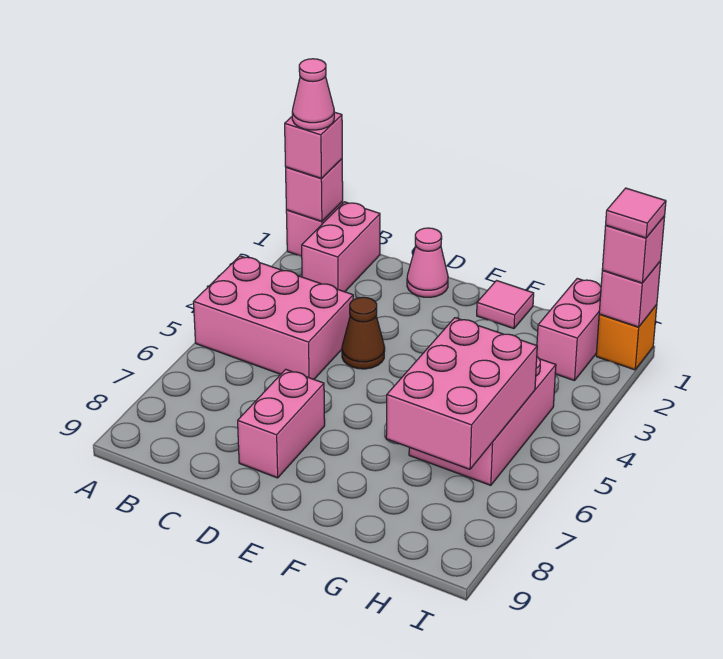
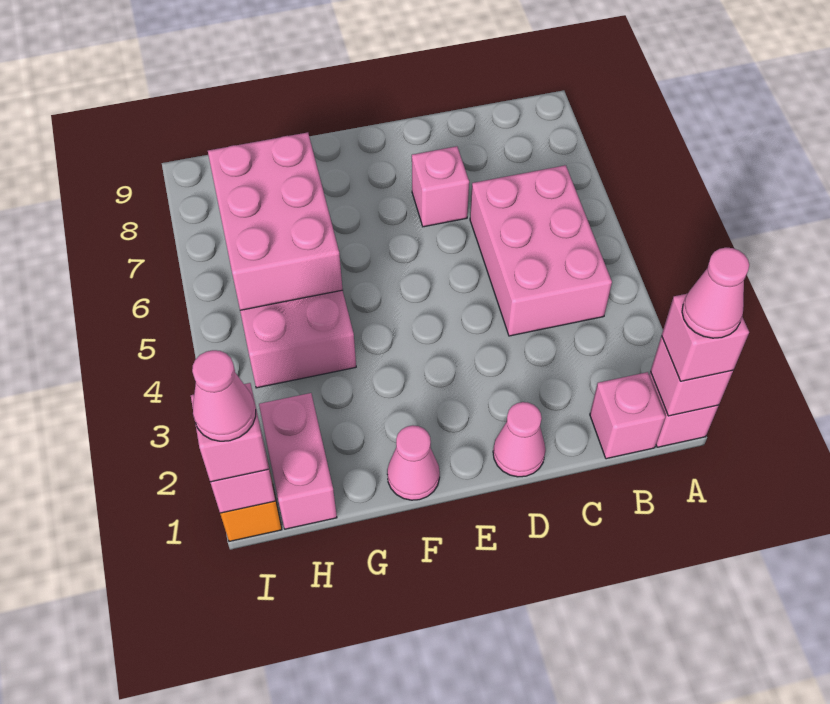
pink 2x3 brick [193,256,353,379] -> pink 2x3 brick turned to [470,165,612,336]
pink 1x2 brick [302,202,380,292] -> pink 1x1 brick [590,372,665,459]
brown 1x1 cone [342,297,385,369] -> none
pink 1x2 brick [238,369,325,478] -> pink 1x1 brick [412,146,469,227]
pink 1x1 tile [477,281,534,329] -> pink 1x1 cone [387,425,440,500]
pink 1x1 tile [606,188,666,238] -> pink 1x1 cone [192,350,256,441]

